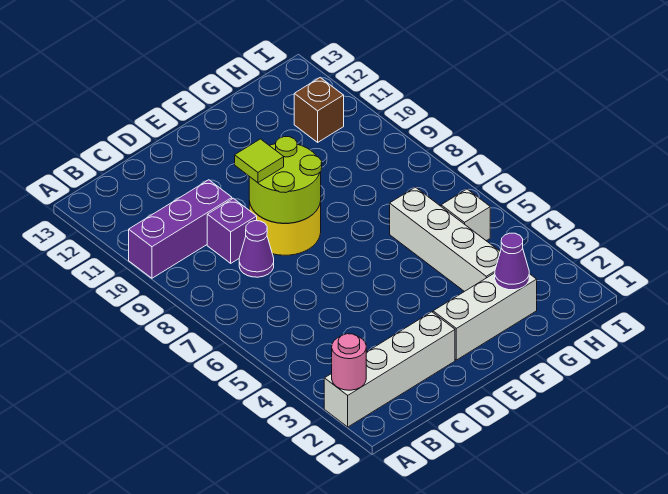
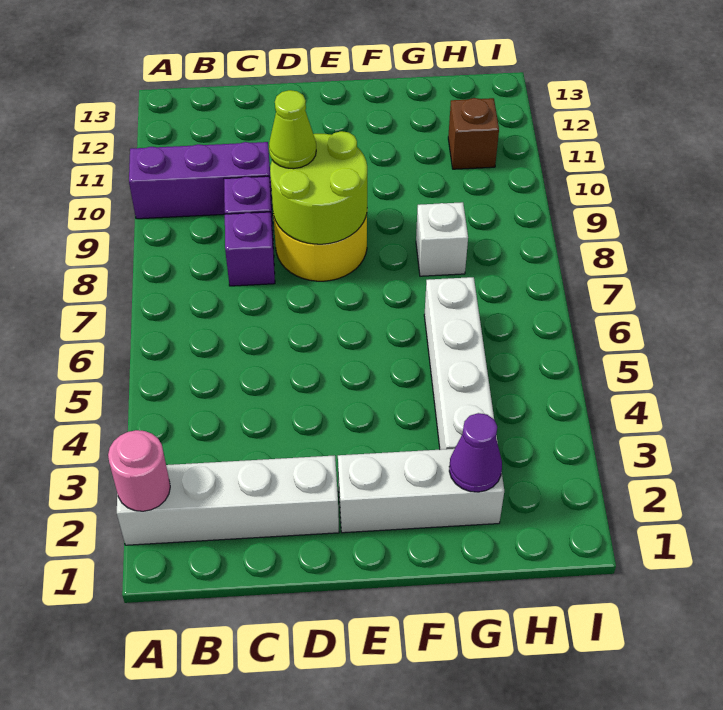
purple 1x1 cone [239,221,274,277] -> purple 1x1 brick [225,212,275,286]
lime 1x1 tile [235,139,284,183] -> lime 1x1 cone [269,90,316,169]
white 1x1 brick [441,189,490,241] -> white 1x1 brick moved to [416,202,468,276]

